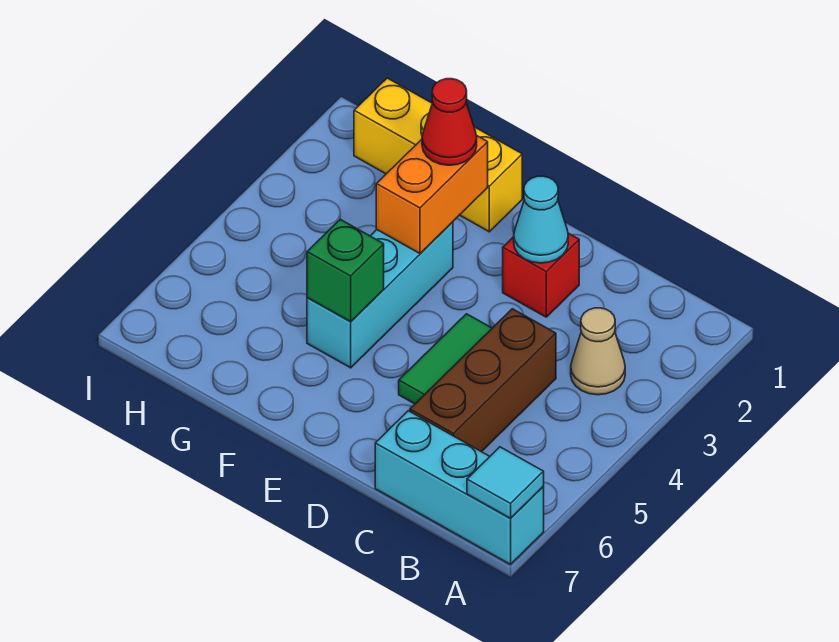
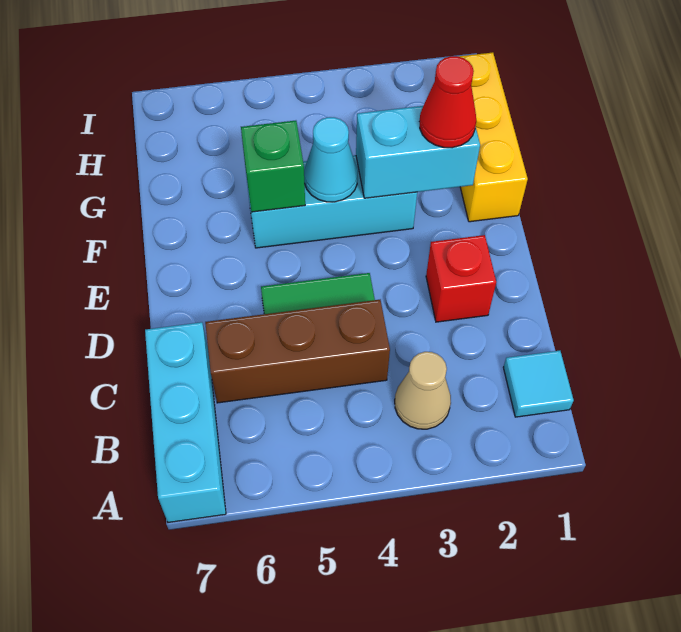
cyan 1x1 tile [467,447,544,519] -> cyan 1x1 tile moved to [503,351,574,417]
cyan 1x1 cone [514,176,568,263] -> cyan 1x1 cone moved to [304,117,358,202]
orange 1x2 brick [376,135,488,253] -> cyan 1x2 brick [356,106,480,198]

